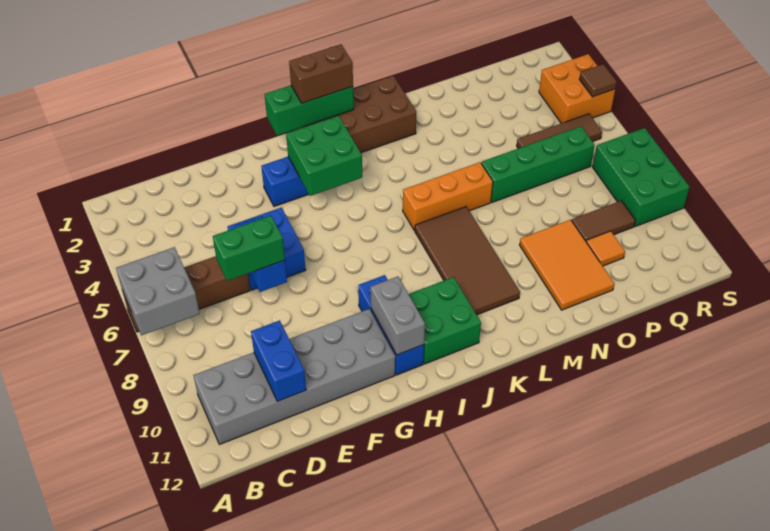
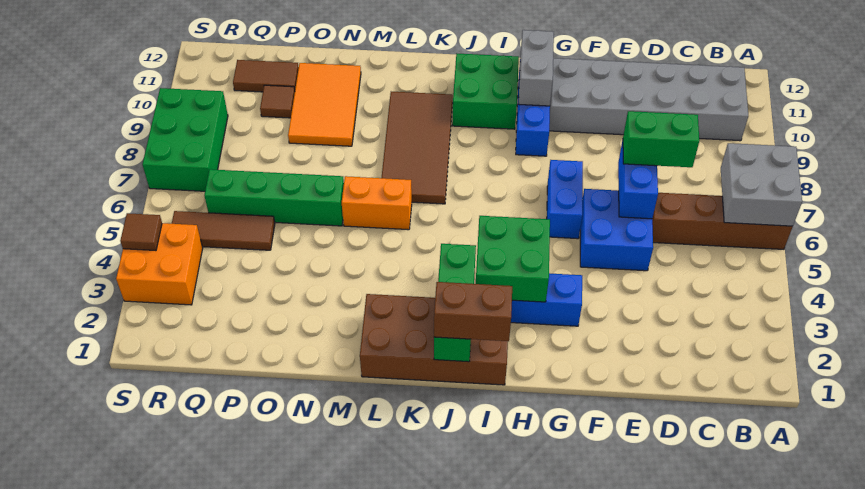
blue 1x2 brick [251,320,306,401] -> blue 1x2 brick moved to [547,160,583,239]
green 1x3 brick [265,86,354,135] -> green 1x3 brick turned to [434,244,476,362]
orange 1x3 brick [403,162,493,231] -> orange 1x2 brick [342,176,412,230]
brown 1x2 tile [572,201,635,241] -> brown 1x2 tile moved to [233,60,299,92]
orange 1x1 tile [586,231,625,266] -> brown 1x1 tile [260,85,295,118]

